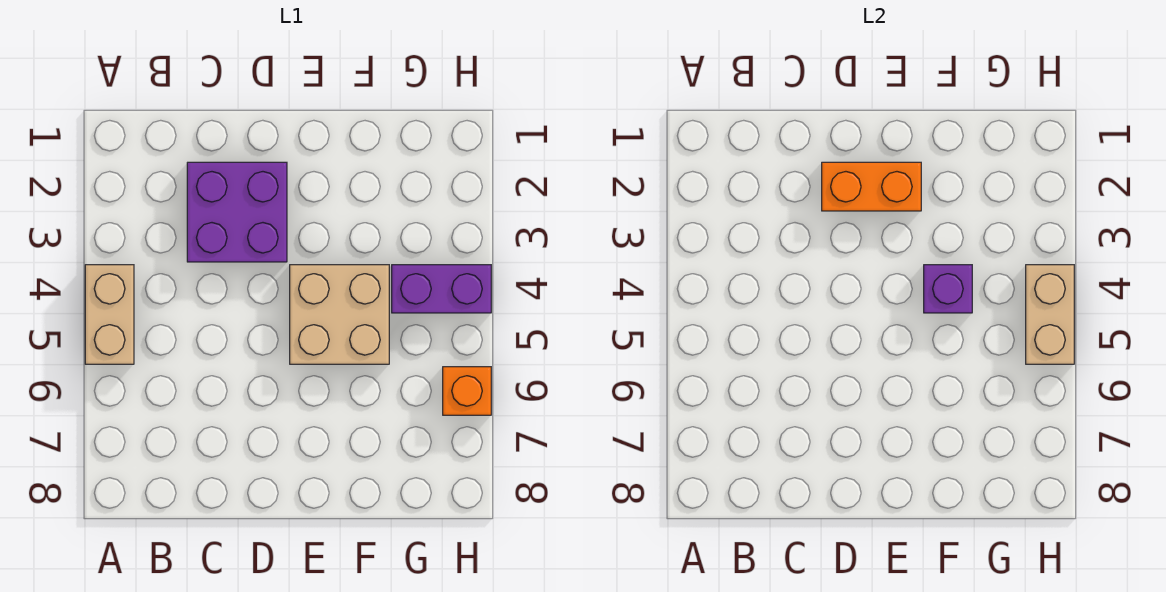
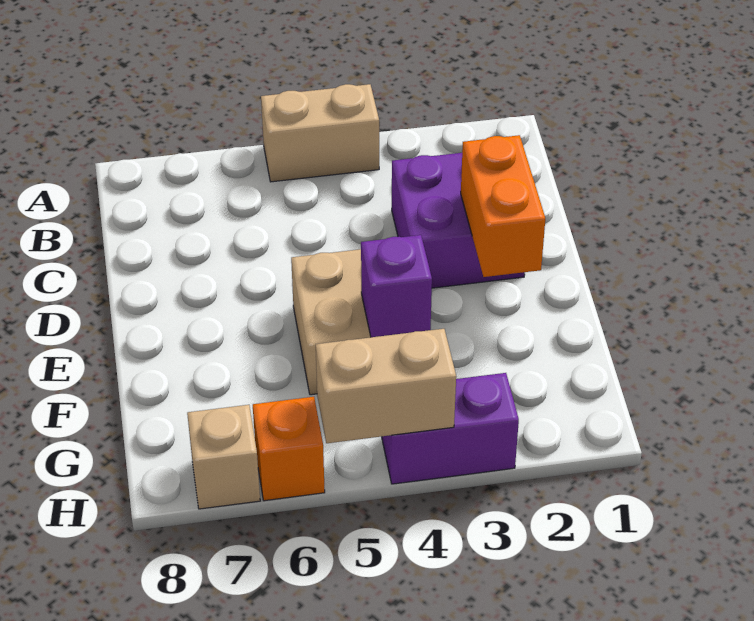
purple 1x2 brick [392,265,491,313] -> purple 1x2 brick turned to [382,373,519,484]
none -> tan 1x1 brick [187,405,260,509]

